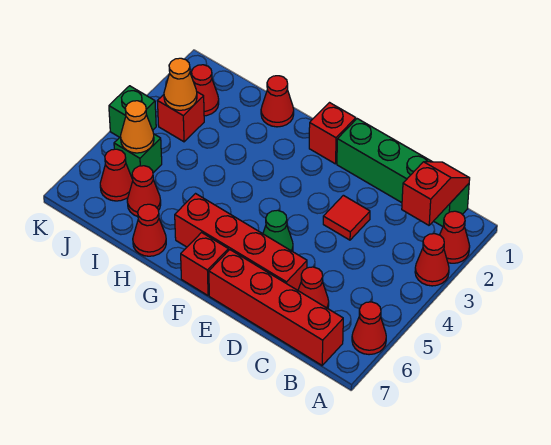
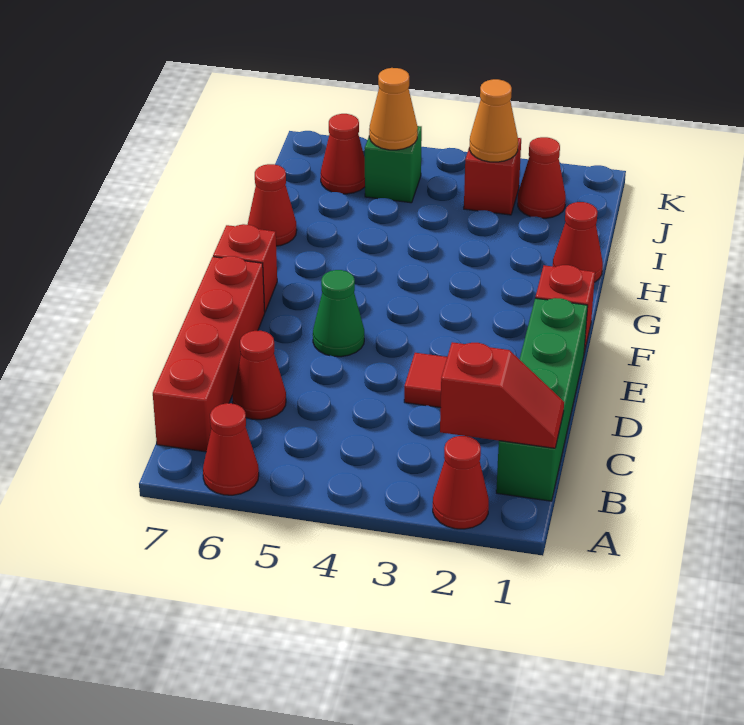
red 1x1 cone [415,234,449,286] -> none
red 1x4 brick [175,194,307,290] -> none
red 1x1 cone [127,166,161,217] -> none
green 1x1 brick [109,86,156,137] -> none

